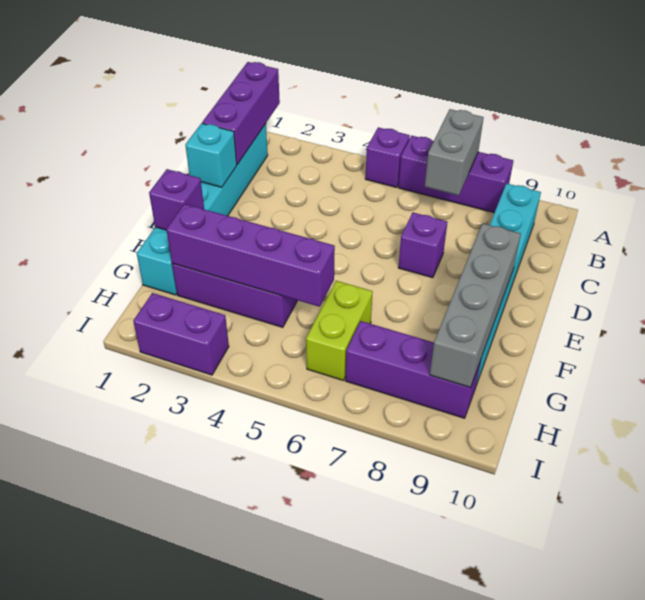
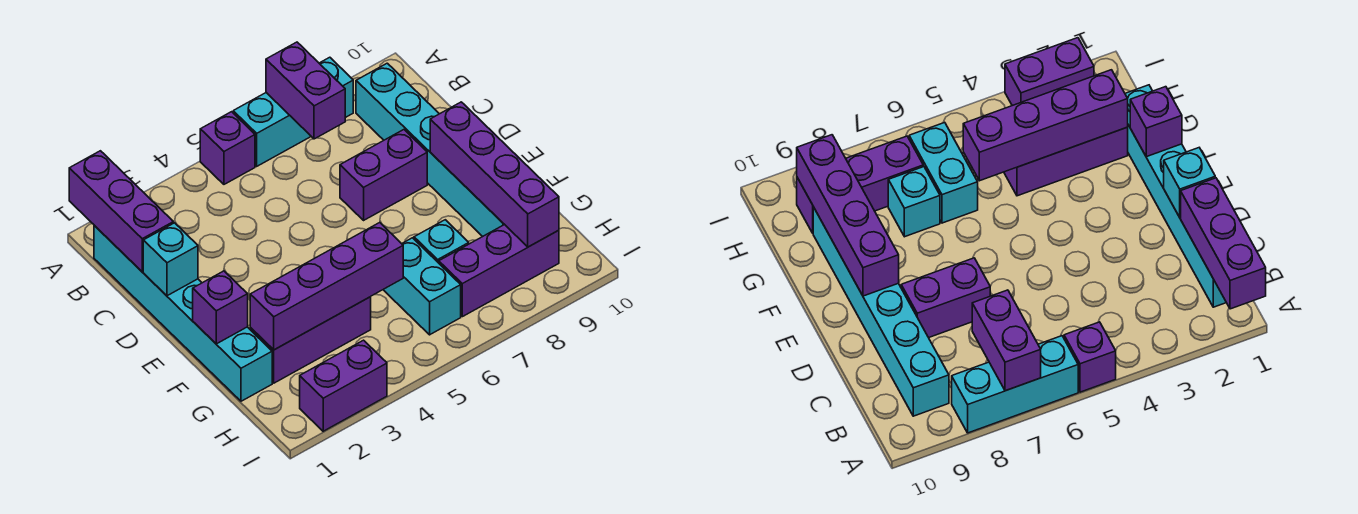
purple 1x3 brick [398,136,513,213] -> cyan 1x3 brick [233,57,353,166]
grey 1x2 brick [425,109,484,196] -> purple 1x2 brick [266,42,345,139]
purple 1x1 brick [398,213,447,278] -> purple 1x2 brick [340,130,427,220]
grey 1x4 brick [430,223,521,388] -> purple 1x4 brick [430,102,559,247]
lime 1x2 brick [306,281,373,381] -> cyan 1x2 brick [383,238,461,335]
none -> cyan 1x1 brick [414,220,469,263]

